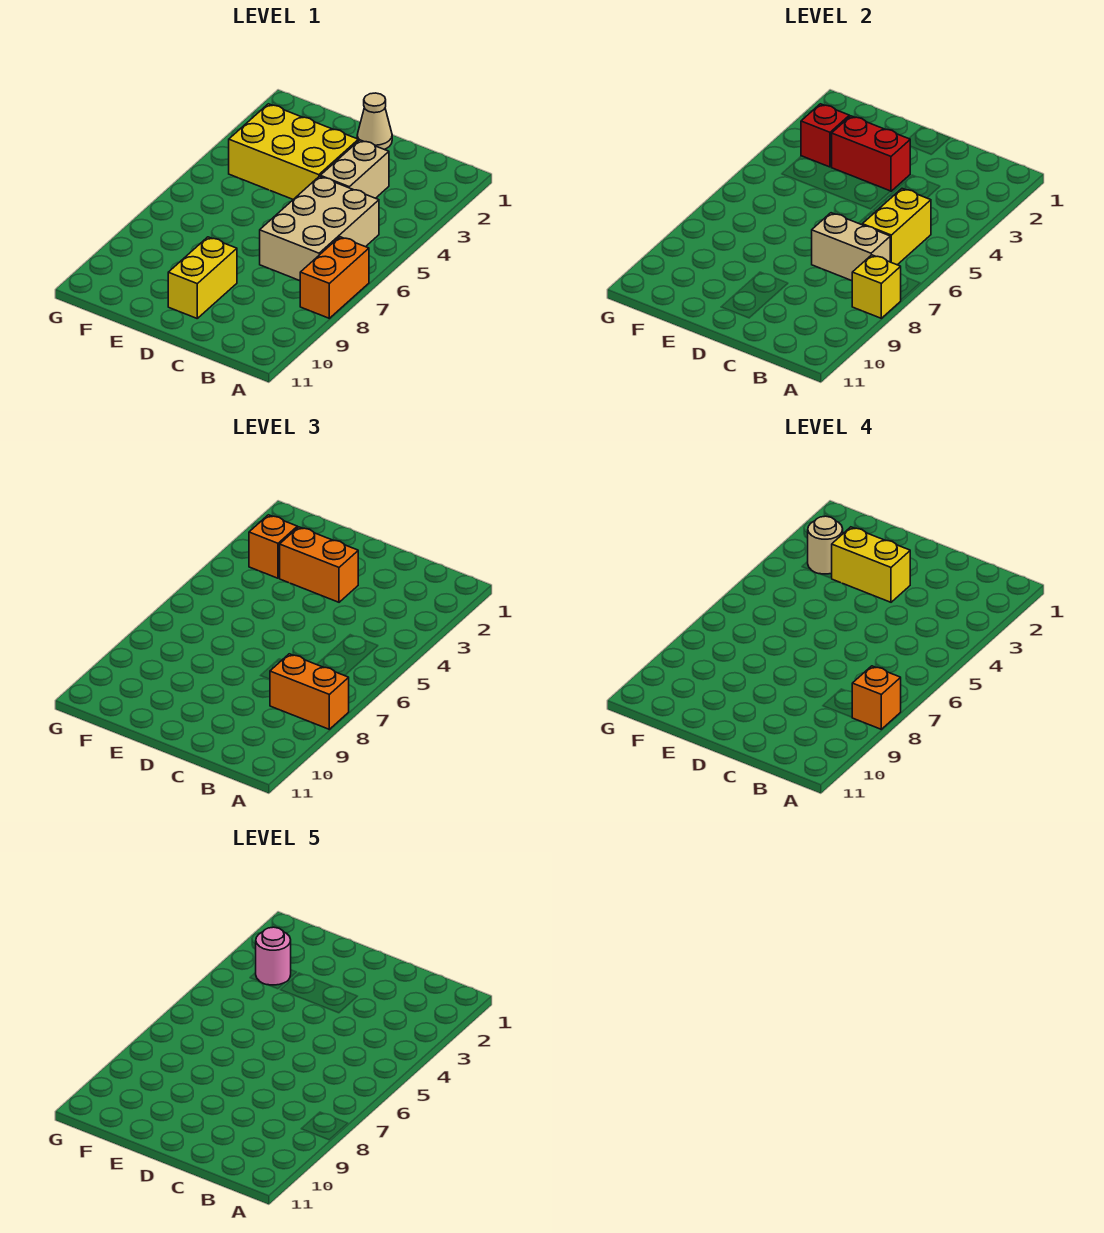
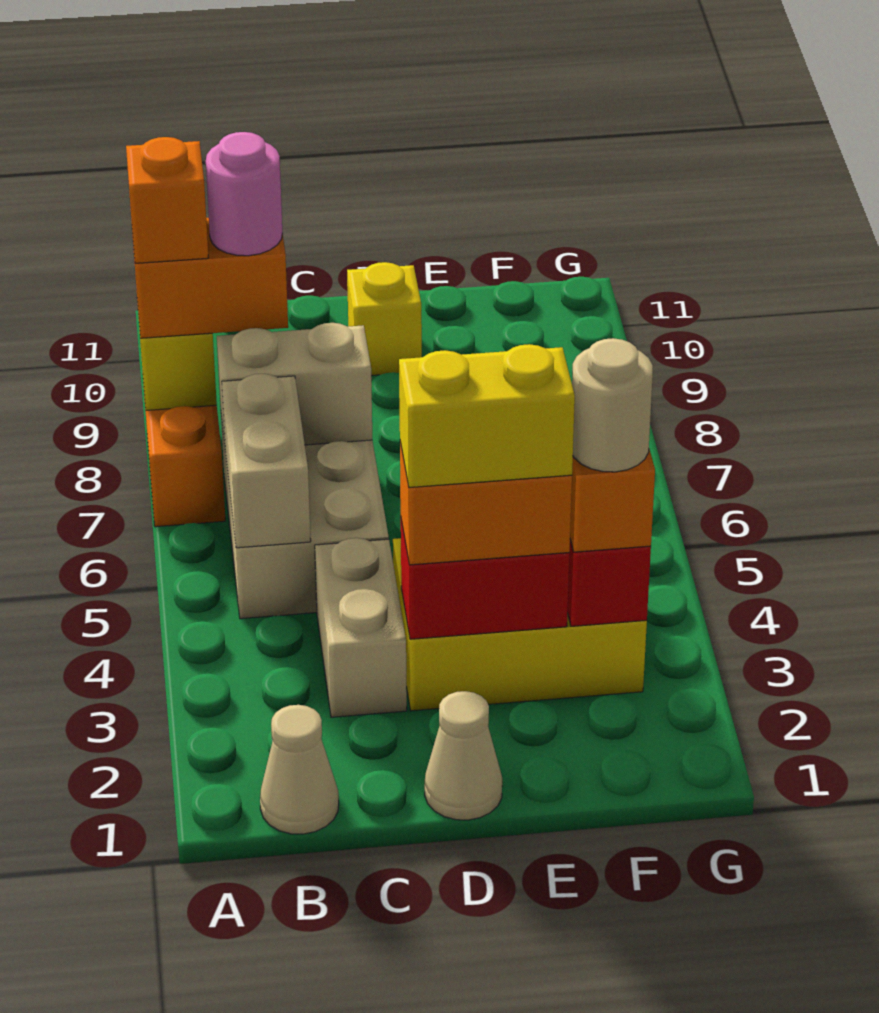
none -> tan 1x1 cone [260,705,339,834]
yellow 1x2 brick [862,189,931,265] -> tan 1x2 brick [222,374,311,548]
yellow 1x2 brick [168,237,237,318] -> yellow 1x1 brick [347,262,422,376]
pink 1x1 round brick [256,927,291,985] -> pink 1x1 round brick moved to [206,132,282,256]

